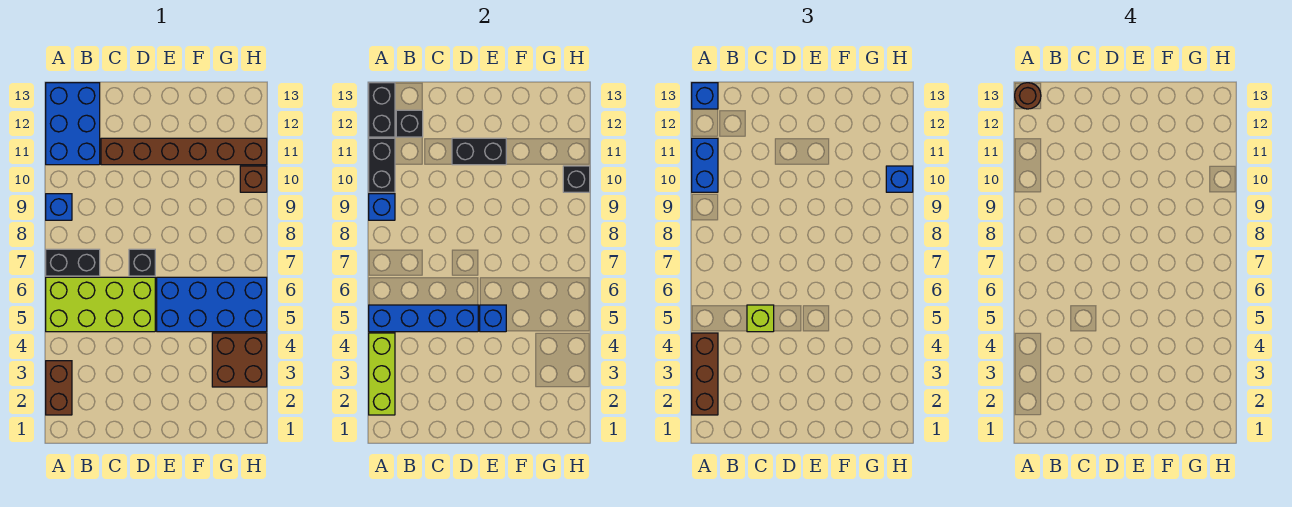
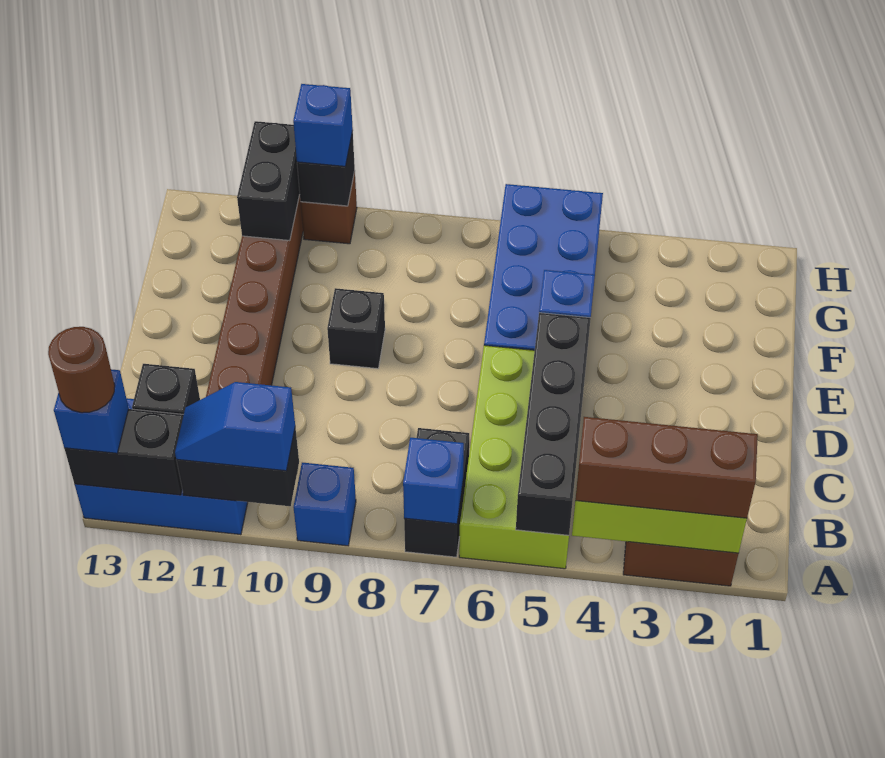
blue 1x4 brick [369,305,478,332] -> black 1x4 brick [516,313,591,535]
blue 1x1 brick [369,194,395,220] -> blue 1x1 brick moved to [403,438,464,524]
blue 1x2 brick [692,138,718,192] -> blue 1x2 slope [175,382,295,471]
lime 1x1 brick [747,305,774,332] -> none
black 1x1 brick [129,249,155,276] -> black 1x1 brick moved to [327,288,385,369]
black 1x2 brick [452,138,506,165] -> black 1x2 brick moved to [237,121,300,241]
brown 2x2 brick [212,333,267,387] -> none

